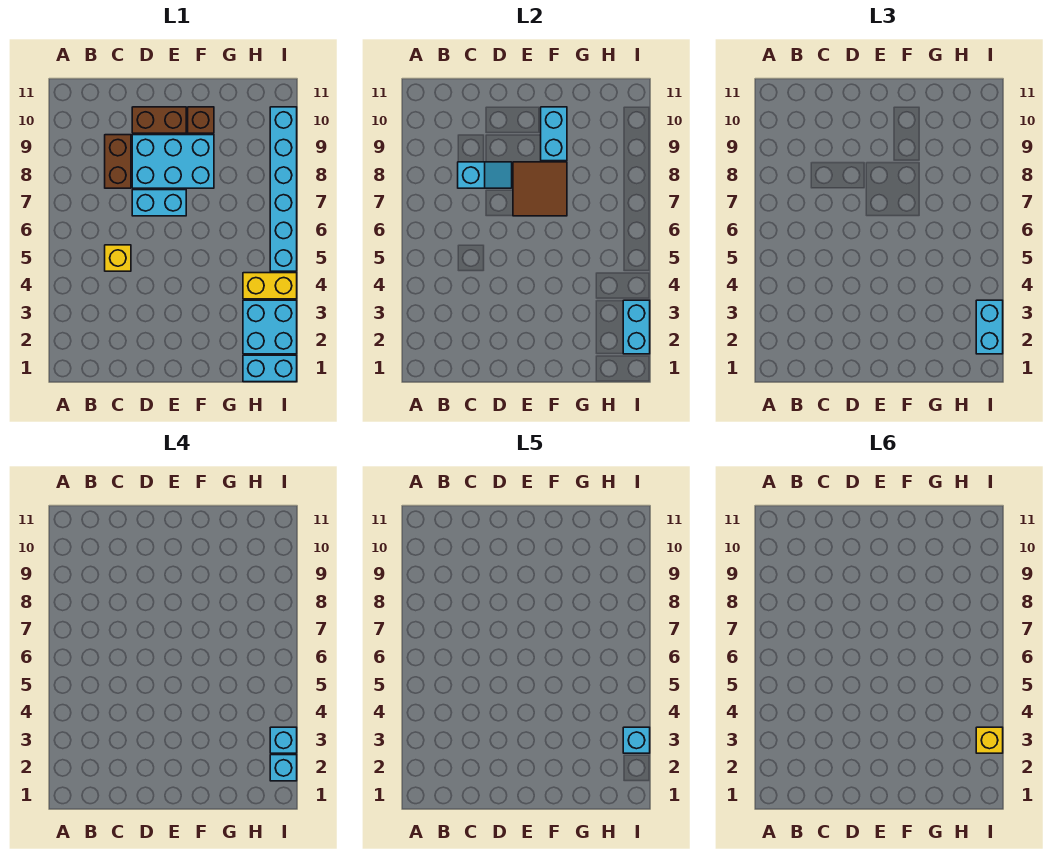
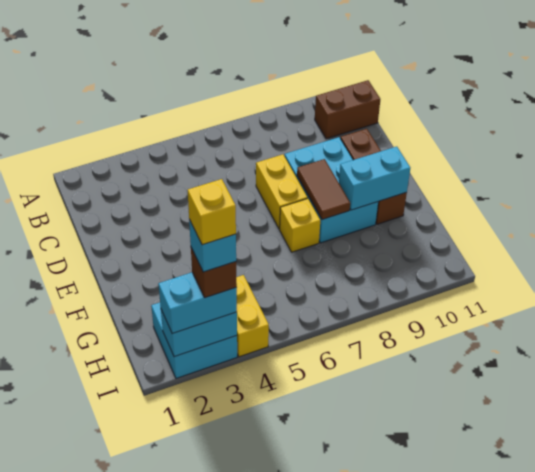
yellow 1x1 brick [105,245,131,271] -> yellow 1x1 brick moved to [280,199,320,252]
brown 1x2 brick [105,135,131,188] -> brown 1x2 brick moved to [315,80,380,139]
cyan 1x2 slope [458,162,512,188] -> none
cyan 1x2 brick [132,190,186,216] -> yellow 1x2 brick [256,154,308,229]
brown 2x2 tile [513,162,567,216] -> brown 1x2 tile [297,159,350,219]
cyan 1x2 brick [243,355,297,382] -> none
cyan 1x1 brick [270,755,297,781] -> none
cyan 1x1 brick [270,727,297,753] -> brown 1x1 brick [191,248,237,298]
cyan 1x6 brick [270,107,297,271] -> none

